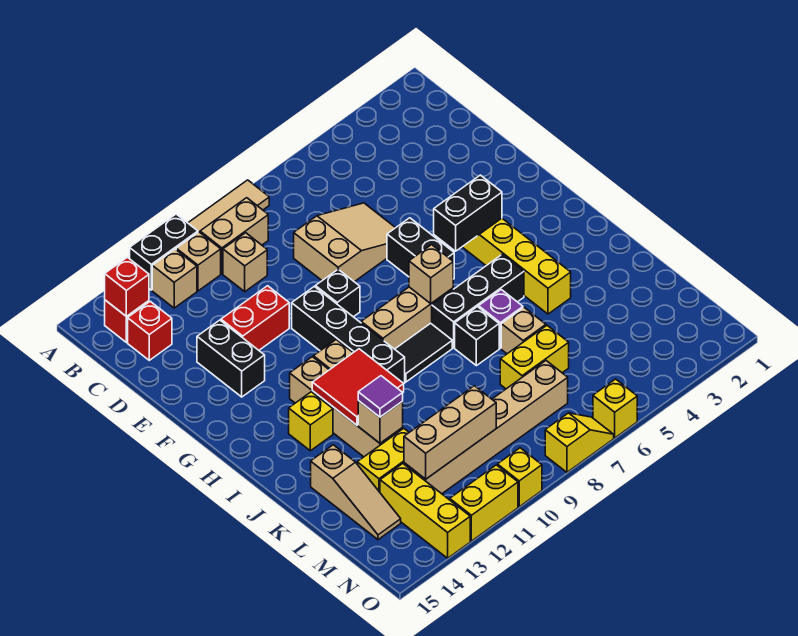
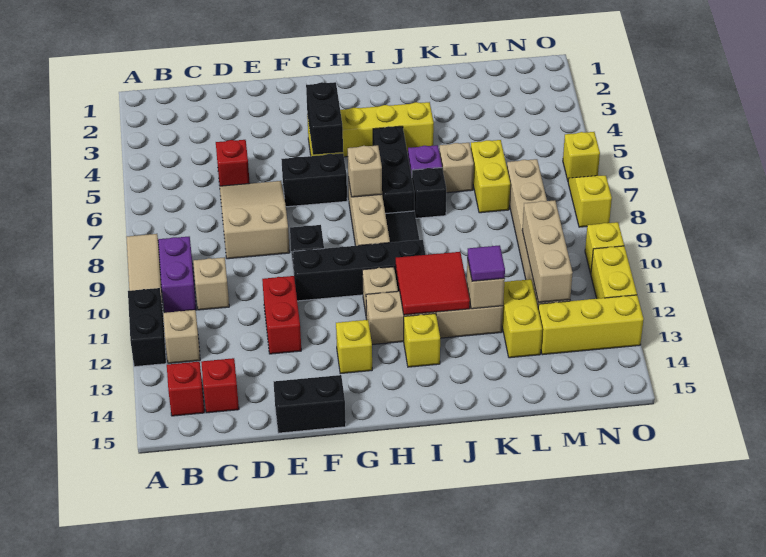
tan 1x2 brick [200,198,268,274] -> purple 1x2 brick [158,237,196,313]
tan 1x1 brick [176,232,221,291] -> none
red 1x1 brick [105,257,149,316] -> red 1x1 brick moved to [216,140,250,186]
black 1x2 brick [197,320,265,397] -> black 1x2 brick moved to [274,375,346,433]
none -> yellow 1x1 brick [336,320,372,374]
tan 1x3 slope [311,445,401,540] -> none

